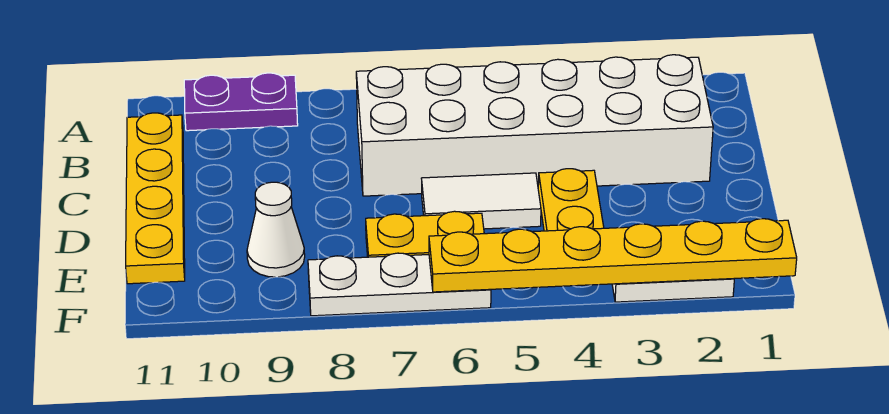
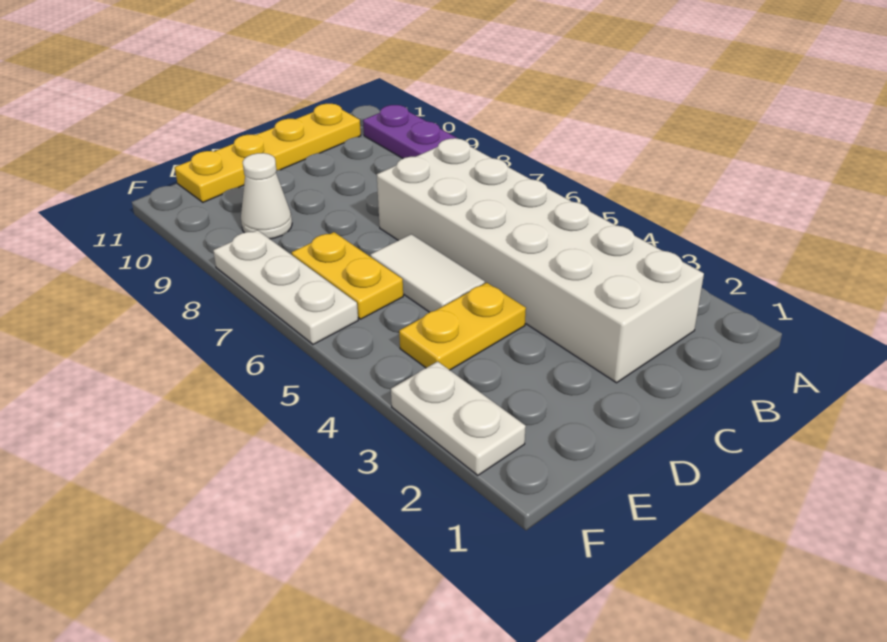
yellow 1x6 plate [429,219,797,292] -> none

